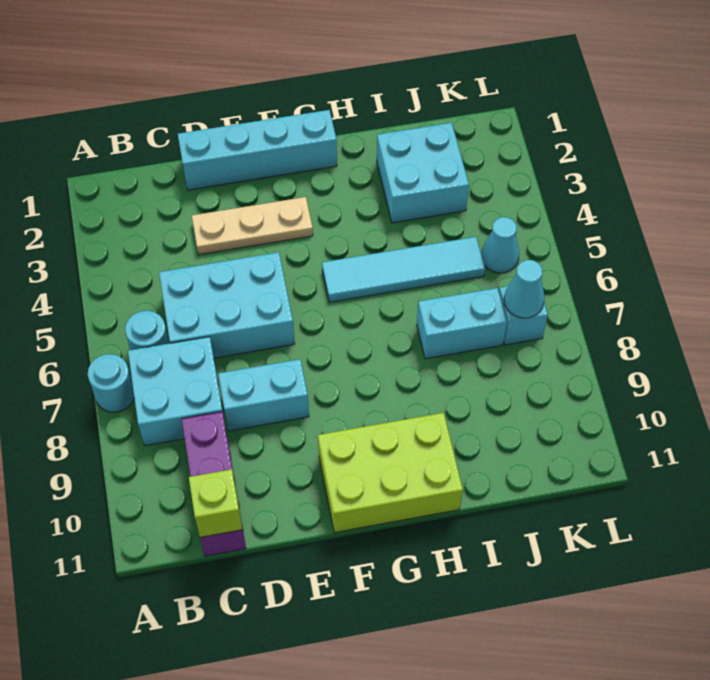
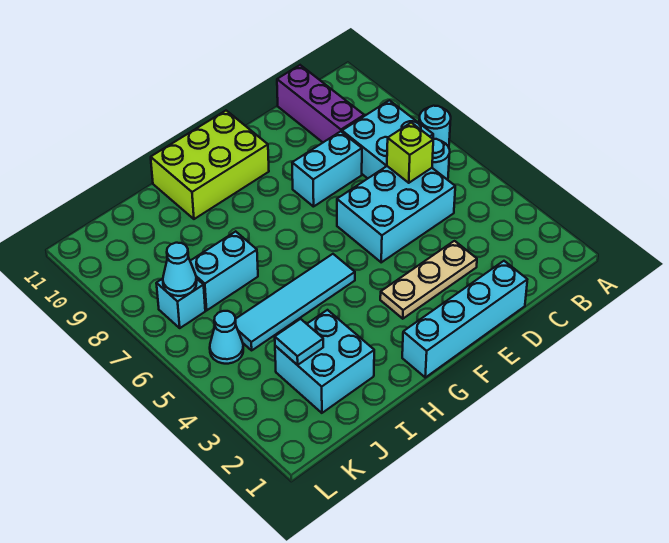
lime 1x1 brick [189,469,243,537] -> lime 1x1 brick moved to [387,123,433,183]
none -> cyan 1x1 tile [275,319,323,365]

